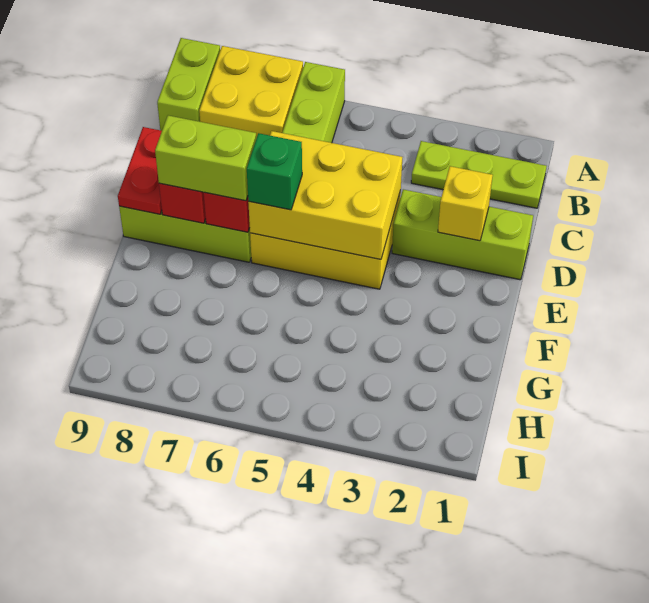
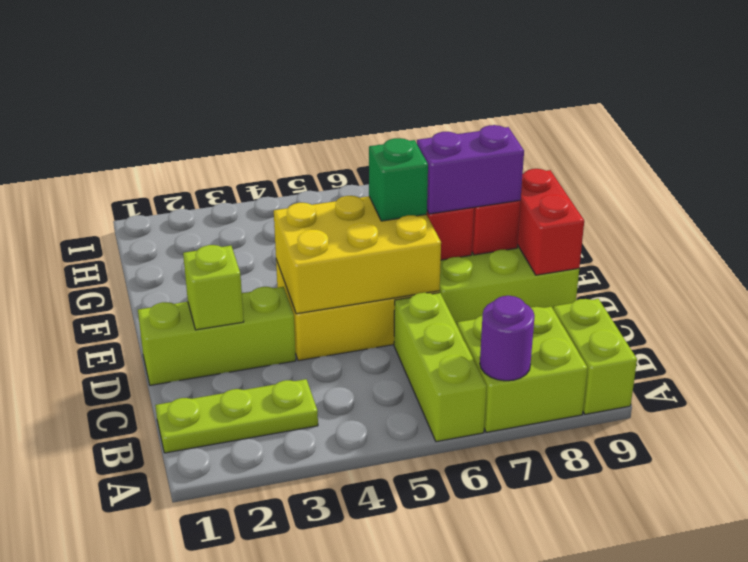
yellow 2x2 brick [199,46,303,138] -> lime 2x2 brick [457,307,588,432]
none -> purple 1x1 round brick [480,296,535,381]
yellow 1x1 brick [438,166,493,241] -> lime 1x1 brick [183,245,244,330]
red 1x2 plate [118,127,162,214] -> red 1x2 brick [517,169,584,275]
lime 1x2 brick [155,115,256,201] -> purple 1x2 brick [417,125,524,214]

